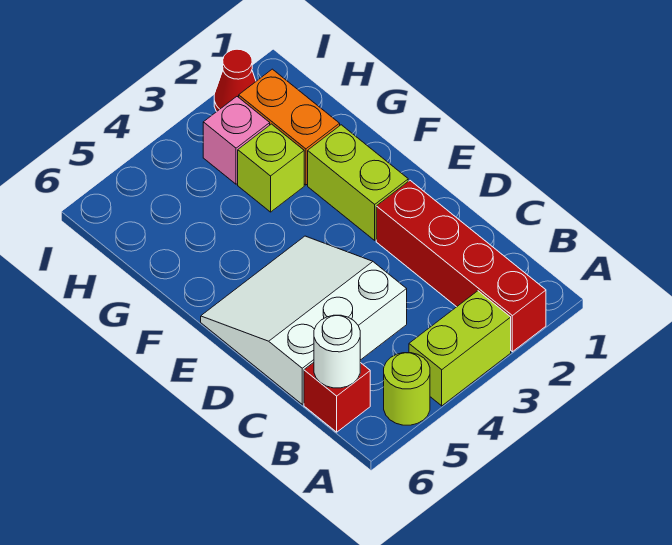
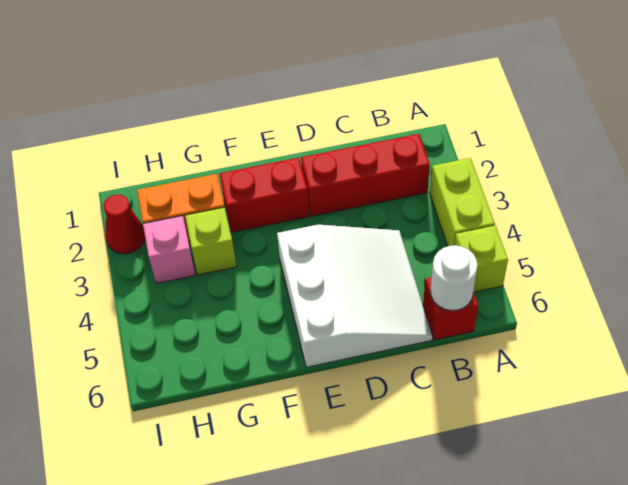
red 1x4 brick [376,181,546,352] -> red 1x3 brick [301,134,430,216]
lime 1x1 round brick [384,353,430,425] -> lime 1x1 brick [454,226,508,292]
white 3x3 slope [201,236,407,404] -> white 3x3 slope turned to [277,225,432,367]
lime 1x2 brick [308,125,408,240] -> red 1x2 brick [220,158,309,233]

